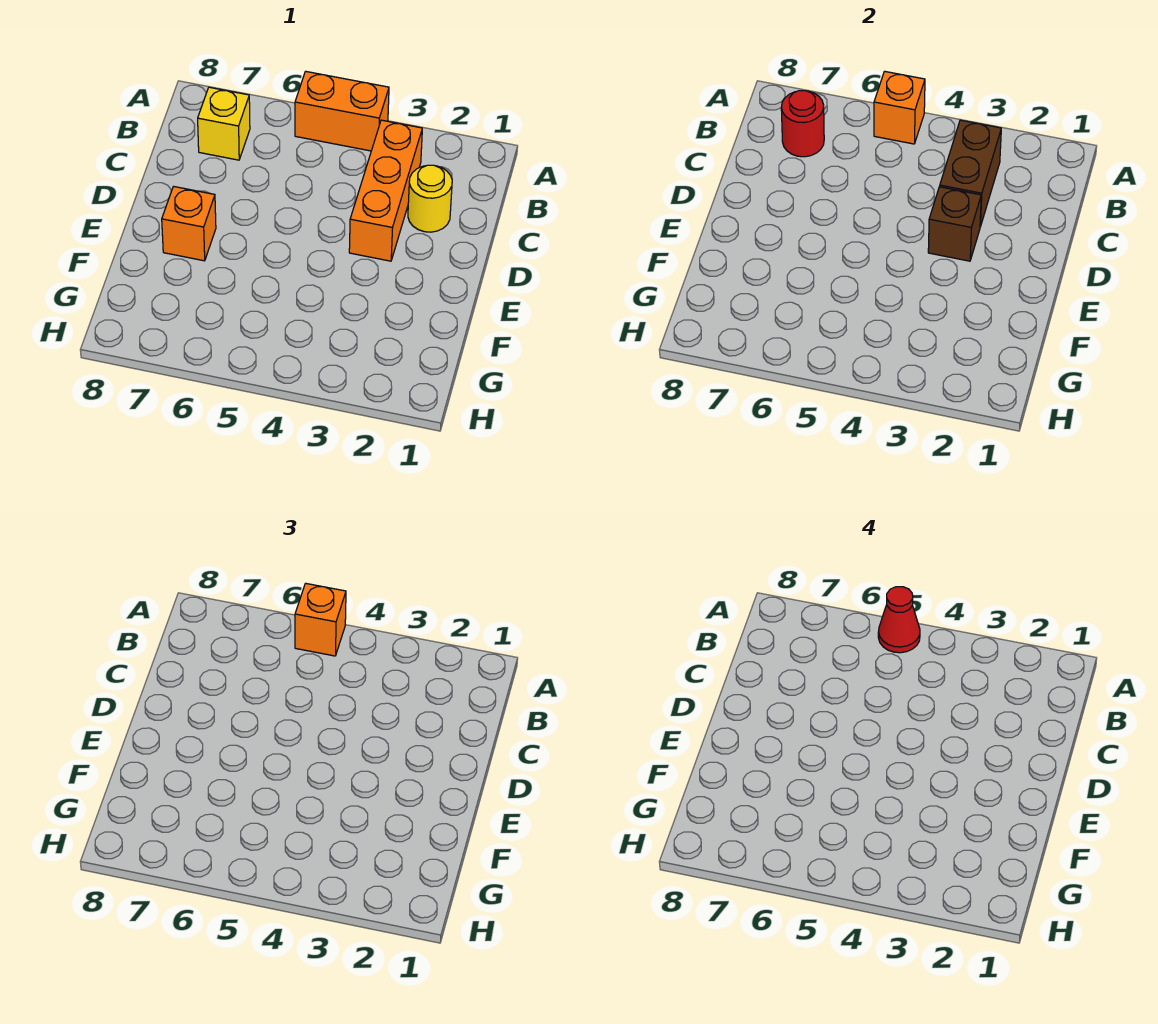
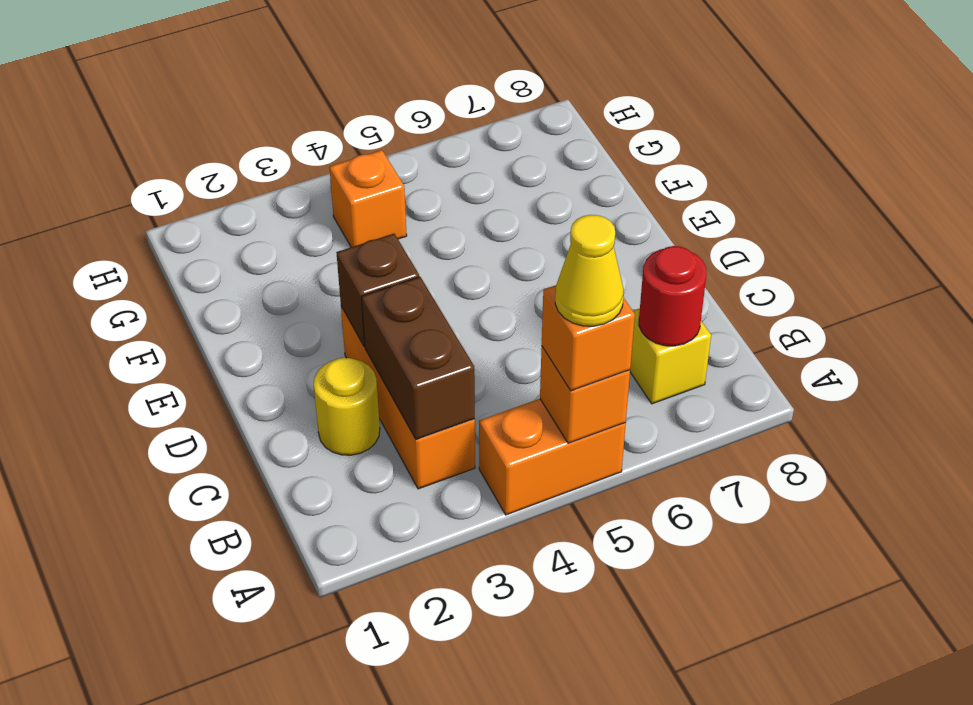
red 1x1 cone [878,587,920,653] -> yellow 1x1 cone [555,215,623,326]
orange 1x1 brick [162,186,216,261] -> orange 1x1 brick moved to [329,150,407,247]

